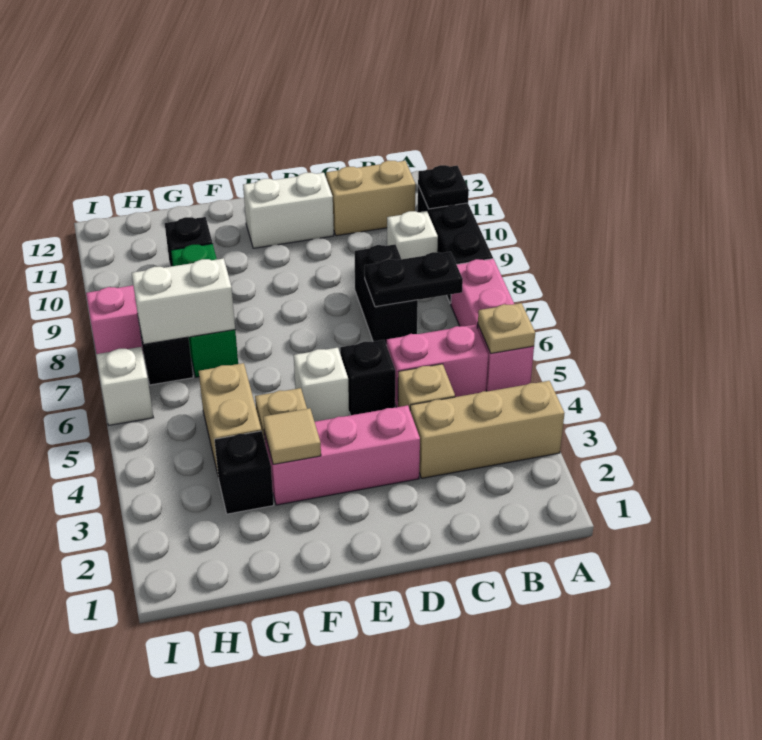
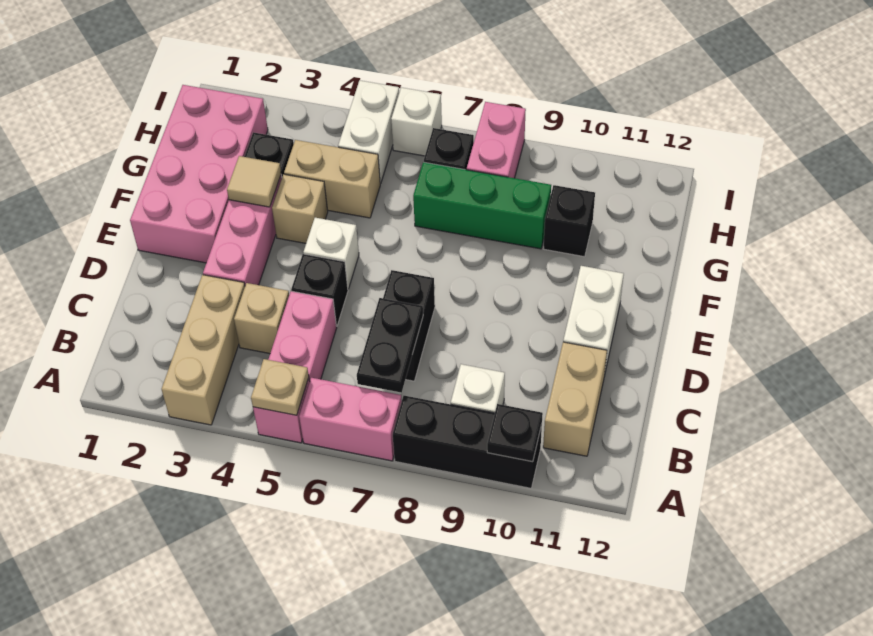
black 1x2 brick [355,245,418,345] -> black 1x2 brick turned to [383,270,435,381]
none -> pink 2x4 brick [130,85,268,263]
white 1x2 brick [132,258,235,344] -> white 1x2 brick moved to [338,80,399,184]

